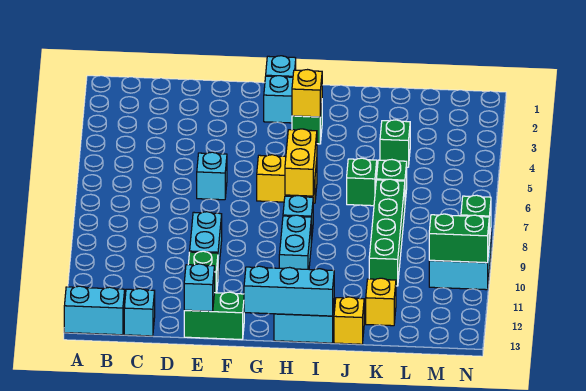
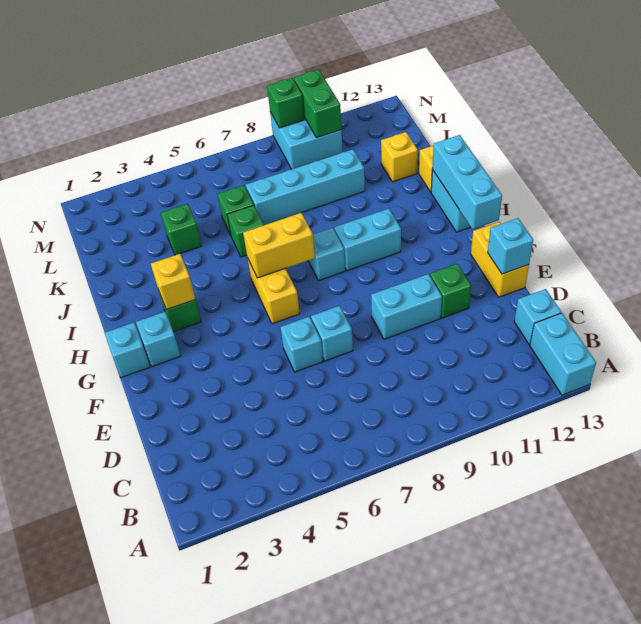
none -> cyan 1x1 brick [311,306,353,361]
green 1x2 brick [184,292,244,339] -> yellow 1x2 brick [471,222,529,297]
green 1x4 brick [369,179,405,286] -> cyan 1x4 brick [246,149,365,225]

